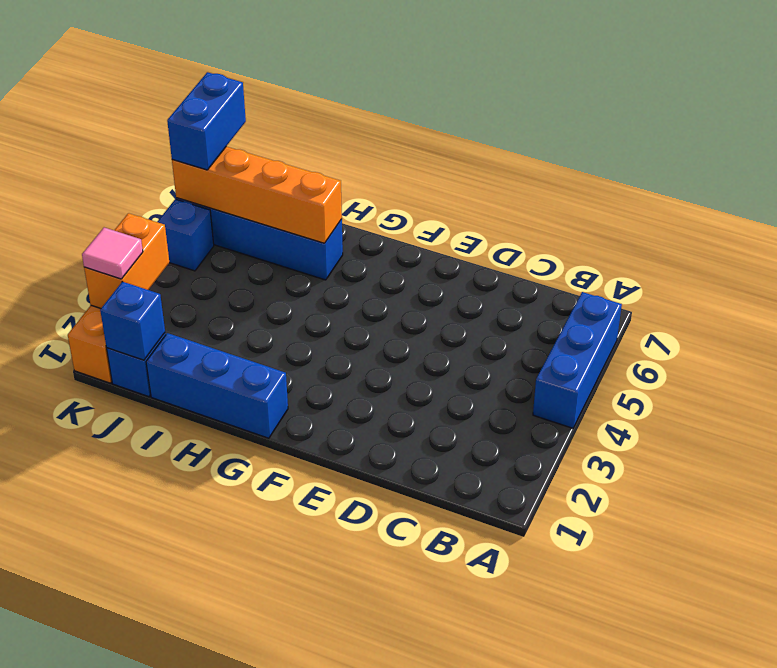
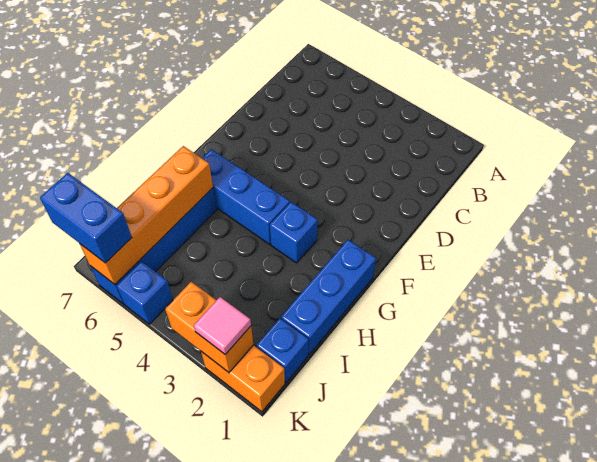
blue 1x3 brick [533,292,622,428] -> blue 1x3 brick moved to [202,149,290,244]
blue 1x1 brick [100,282,165,360] -> blue 1x1 brick moved to [270,202,318,263]

